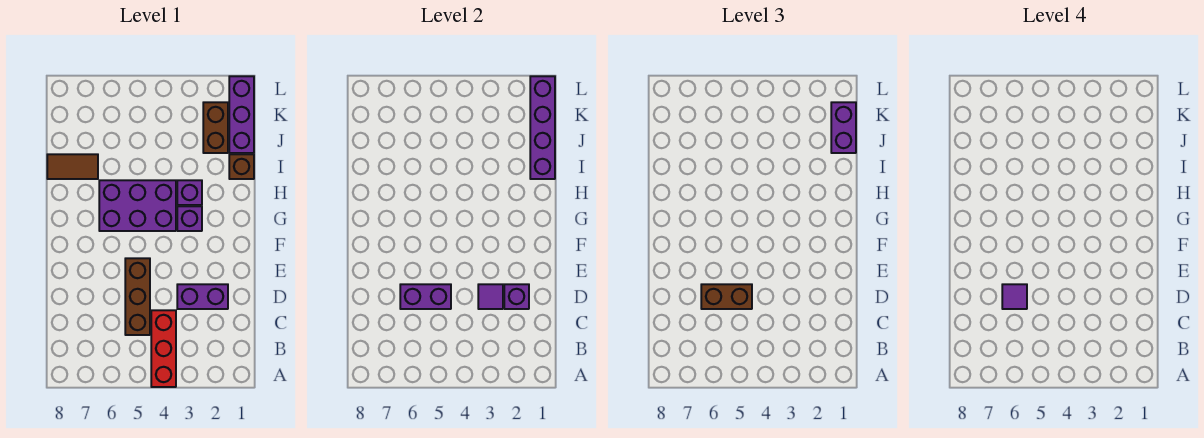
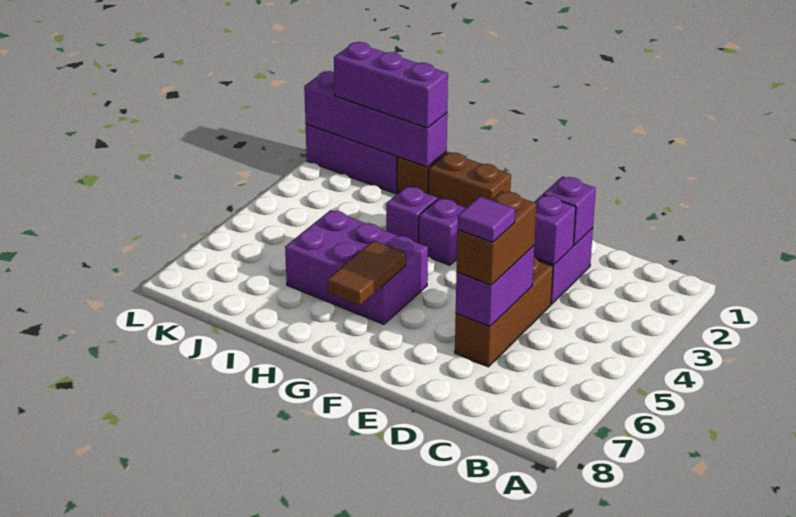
red 1x3 brick [151,310,176,387] -> none
brown 1x3 brick [125,258,150,335] -> brown 1x3 brick turned to [455,257,553,367]
purple 1x1 tile [478,284,503,309] -> purple 1x1 brick [534,195,576,265]
purple 2x3 brick [99,180,176,231] -> purple 2x3 brick turned to [285,210,428,324]
brown 1x2 tile [47,154,98,179] -> brown 1x2 tile moved to [327,241,406,305]
purple 1x2 brick [831,102,856,153] -> purple 1x3 brick [334,42,448,128]
brown 1x2 brick [203,102,228,153] -> brown 1x2 brick moved to [428,152,511,208]

